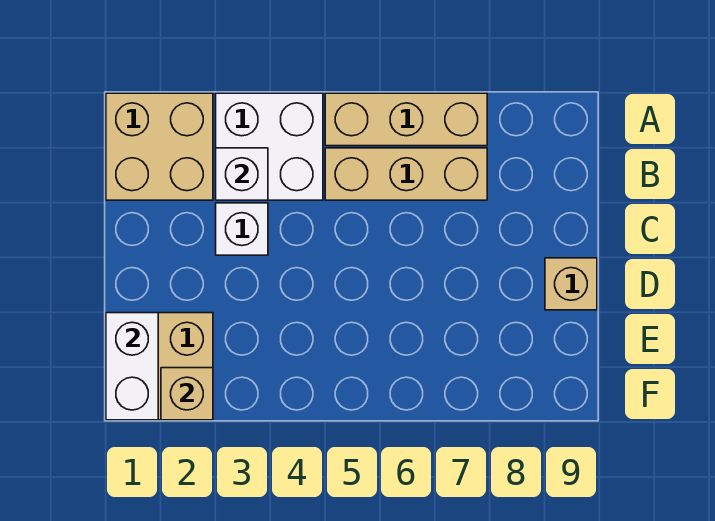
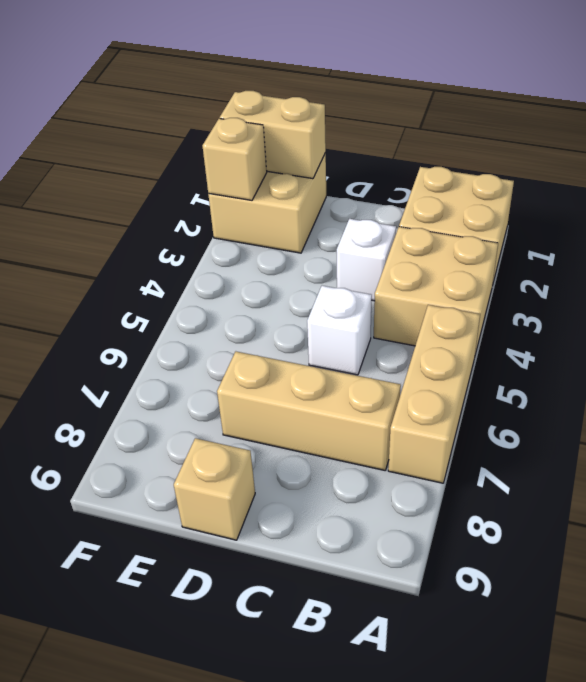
white 2x2 brick [216,93,323,200] -> tan 2x2 brick [374,227,498,354]
white 1x1 brick [216,148,268,200] -> white 1x1 brick moved to [307,286,372,375]
tan 1x3 brick [325,148,487,200] -> tan 1x3 brick turned to [217,352,401,470]
white 1x2 brick [106,313,158,420] -> tan 1x2 brick [220,91,326,179]

